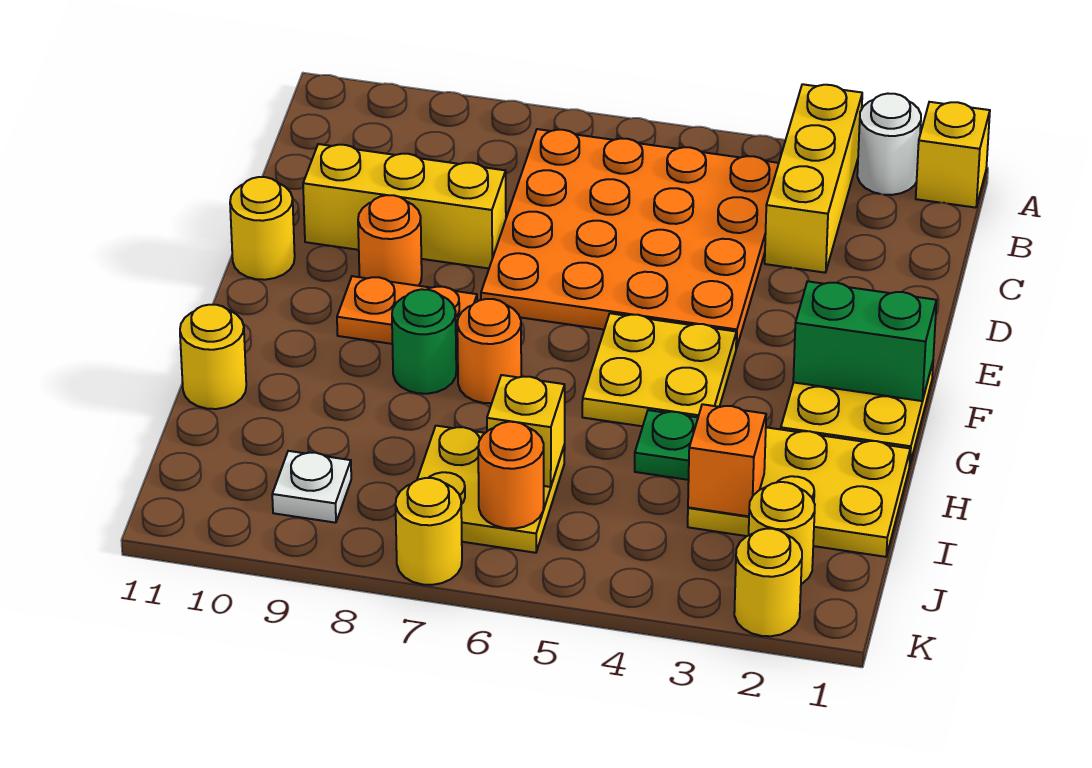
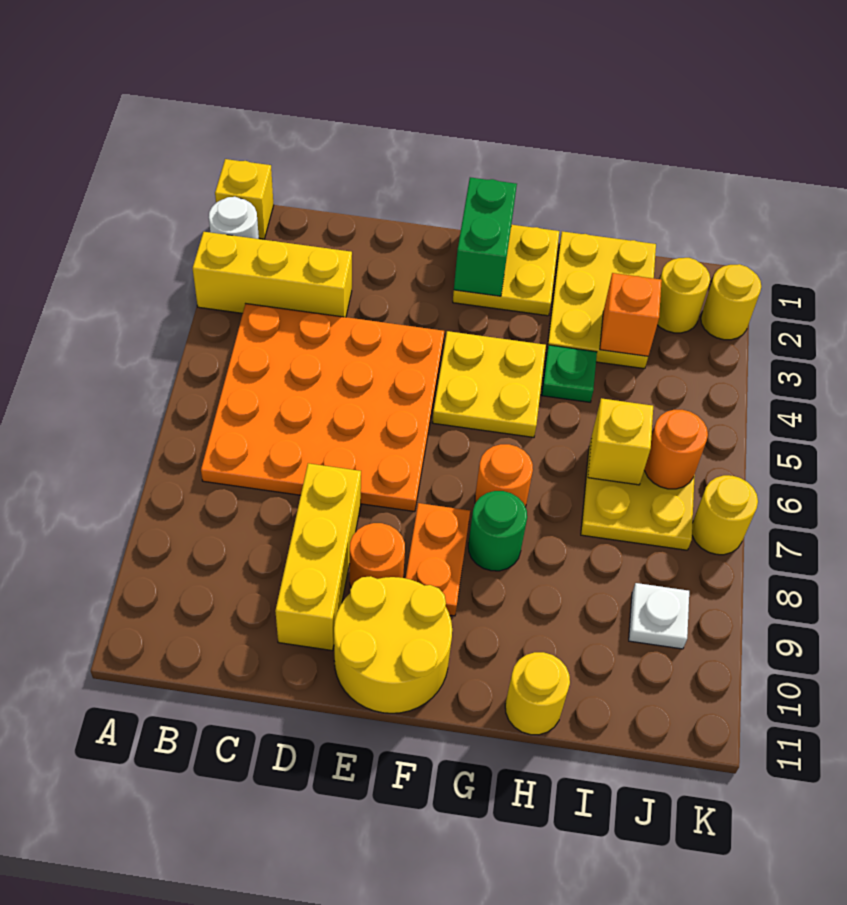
yellow 1x1 round brick [230,177,295,280] -> yellow 2x2 round brick [334,576,452,713]

